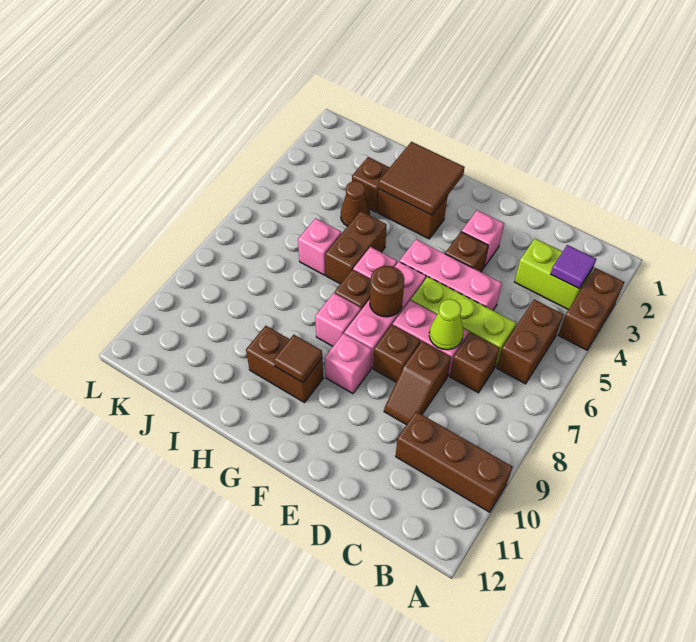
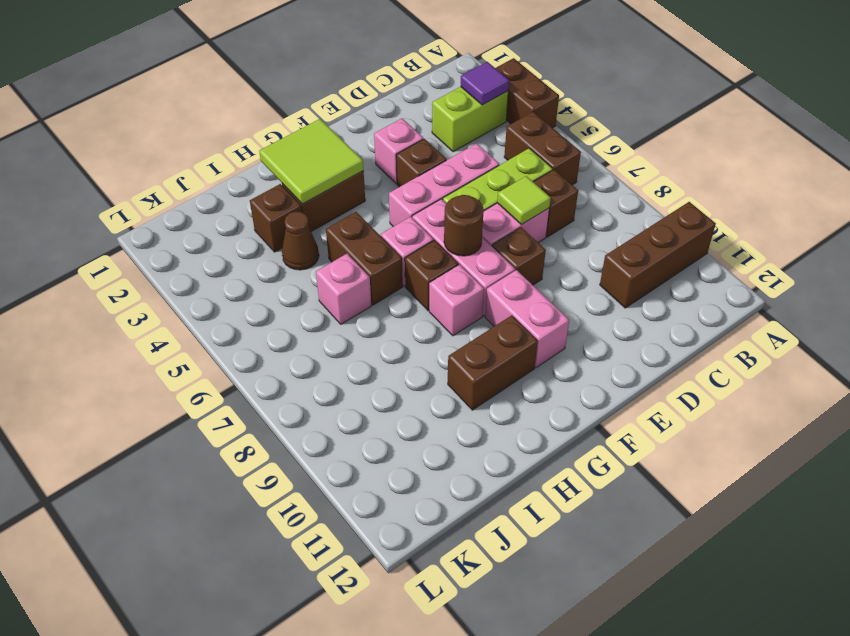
lime 1x1 cone [429,299,463,350] -> lime 1x1 tile [497,176,551,225]
brown 1x2 slope [384,341,451,425] -> none
pink 1x1 brick [325,333,372,394] -> pink 1x2 brick [485,270,569,368]
brown 2x2 tile [379,142,465,215] -> lime 2x2 tile [259,119,364,204]
brown 1x1 tile [274,335,322,383] -> none

